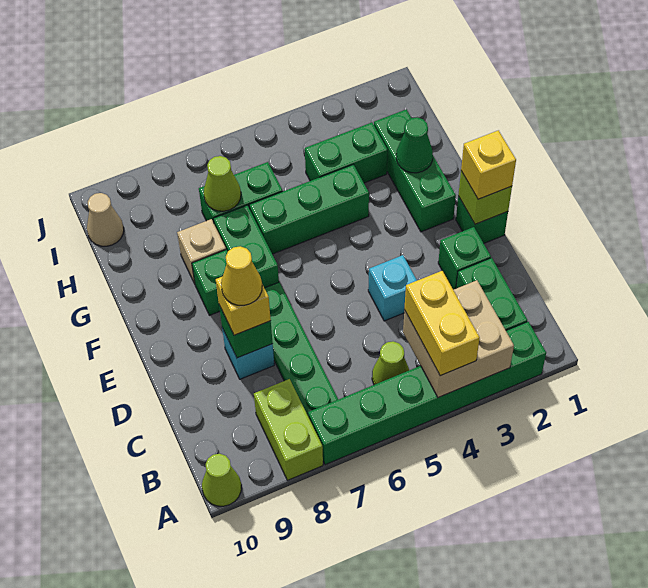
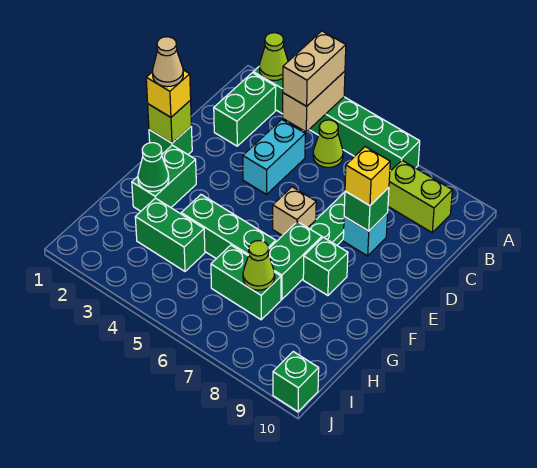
tan 2x2 brick [403,280,514,397] -> tan 1x2 brick [283,71,345,132]
yellow 1x2 brick [404,271,480,376] -> tan 1x2 brick [283,31,346,106]
lime 1x2 brick [254,379,323,480] -> lime 1x2 brick turned to [388,161,452,232]
lime 1x1 cone [202,454,241,506] -> lime 1x1 cone moved to [259,33,288,81]
green 1x1 brick [438,227,491,290] -> green 1x1 brick moved to [273,352,319,412]
cyan 1x1 brick [368,255,417,321] -> cyan 1x2 brick [243,120,305,194]
yellow 1x1 cone [221,246,262,305] -> none
green 1x3 brick [374,109,456,232] -> green 1x2 brick [132,145,196,211]
tan 1x1 brick [177,219,226,284] -> tan 1x1 brick moved to [273,187,316,236]
tan 1x1 cone [87,193,124,246] -> tan 1x1 cone moved to [152,37,183,87]

